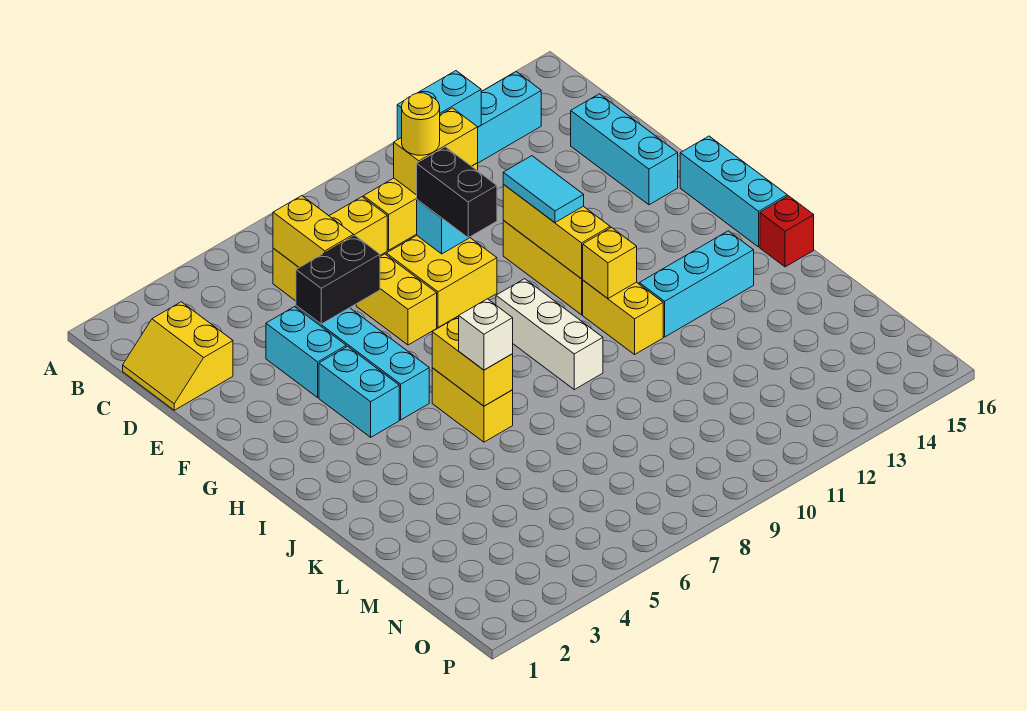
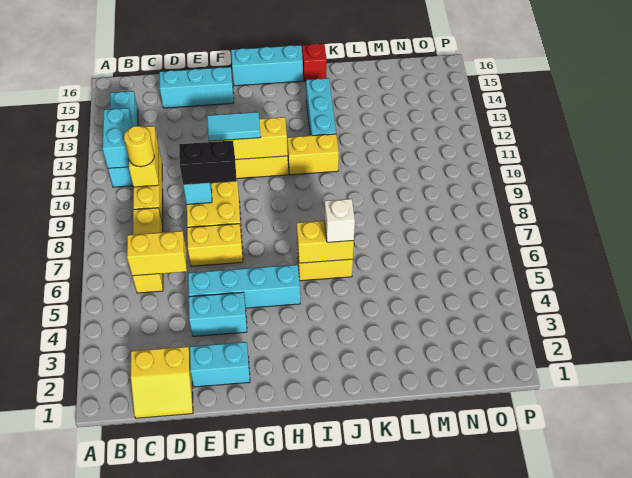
black 1x2 brick [296,235,380,324] -> none
cyan 1x2 brick [319,346,399,437] -> cyan 1x2 brick moved to [190,342,250,387]
white 1x3 brick [496,279,603,390] -> none
yellow 1x1 brick [582,227,637,298] -> none

